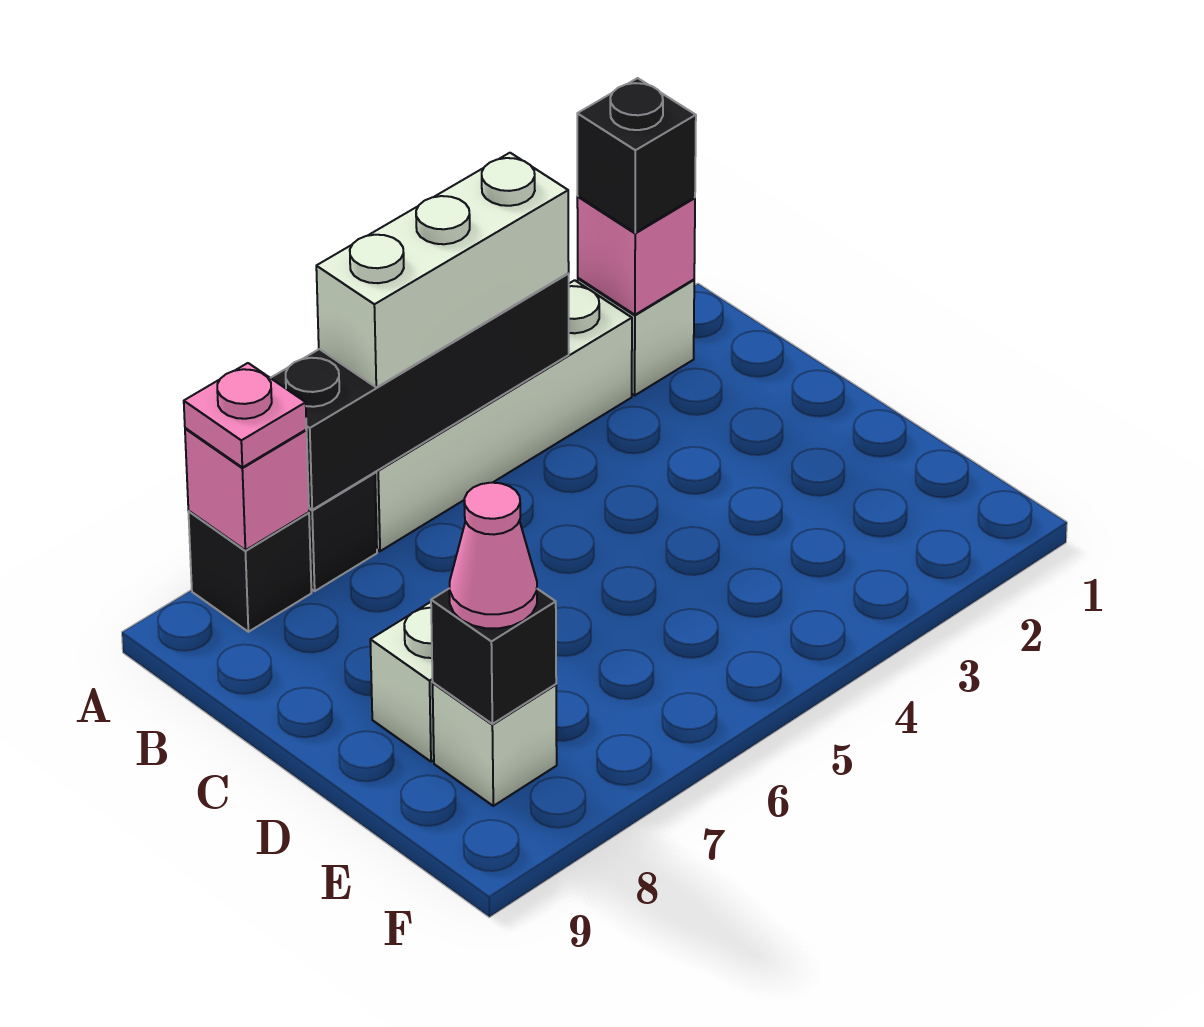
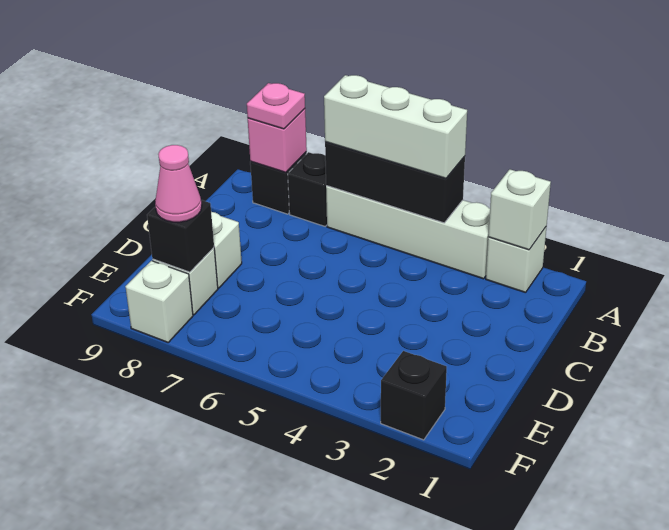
pink 1x1 brick [577,196,695,315] -> white 1x1 brick [488,169,551,250]
black 1x1 brick [577,78,696,233] -> black 1x1 brick moved to [381,351,447,440]
black 1x4 brick [271,273,569,510] -> black 1x3 brick [325,142,465,223]
none -> white 1x1 brick [125,261,193,342]

